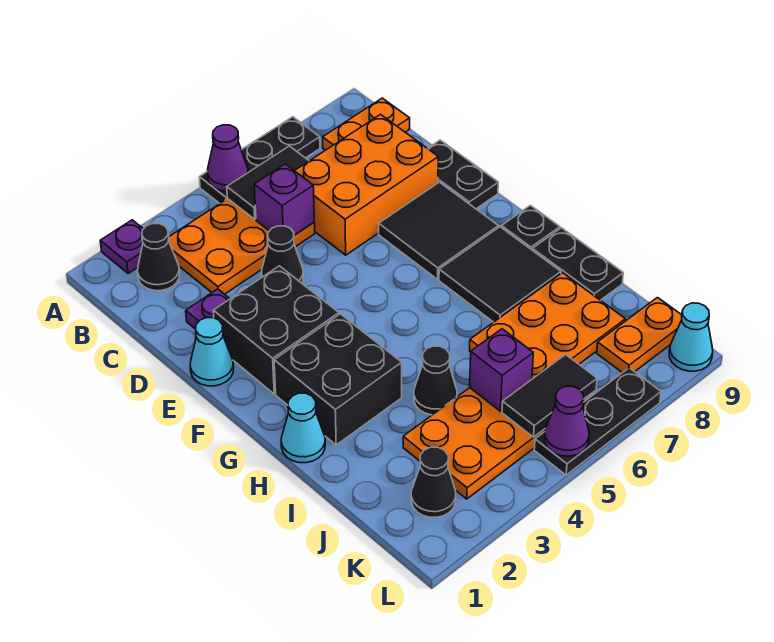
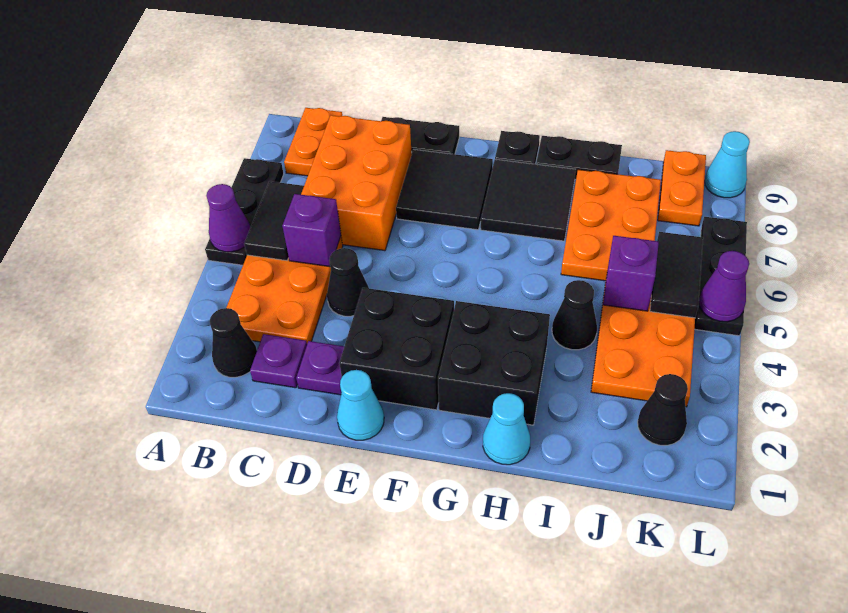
purple 1x1 plate [100,220,143,274] -> purple 1x1 plate moved to [250,334,307,388]

